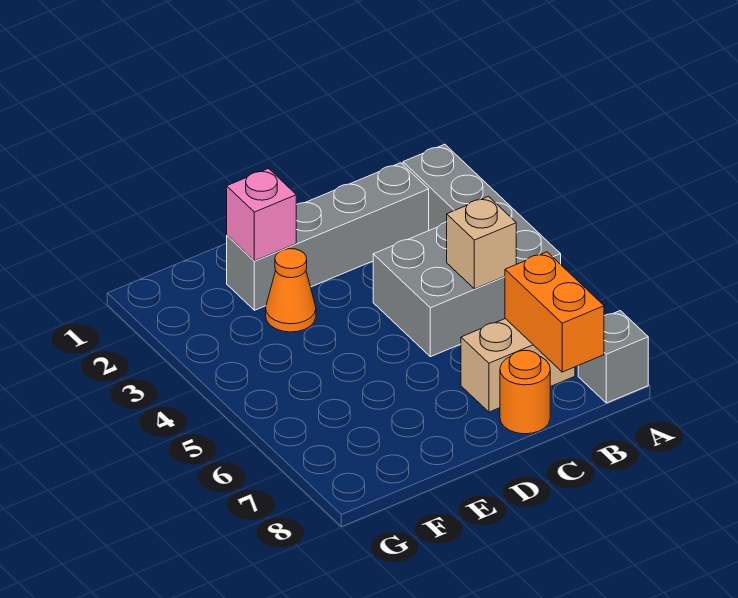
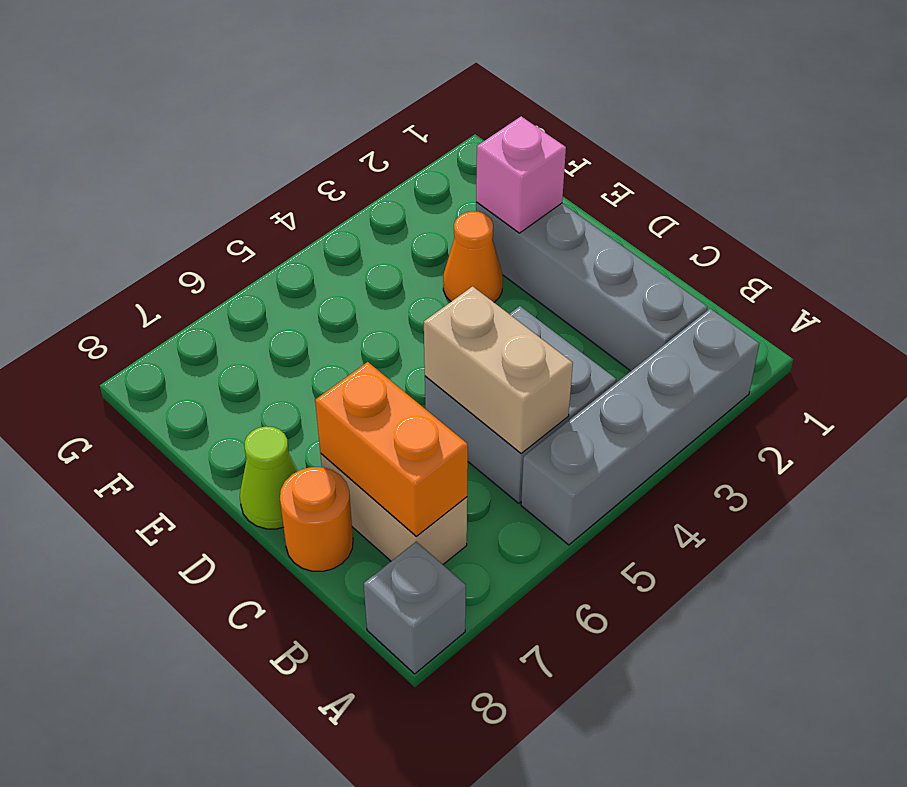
tan 1x1 brick [447,197,516,289] -> tan 1x2 brick [424,286,573,454]
orange 1x2 brick [505,252,604,372] -> orange 1x2 brick turned to [315,362,468,536]
none -> lime 1x1 cone [240,426,298,529]

